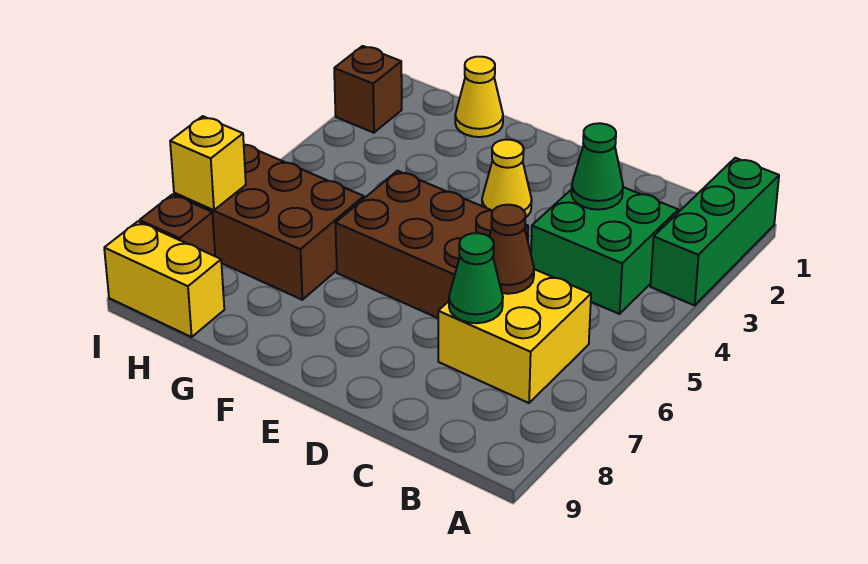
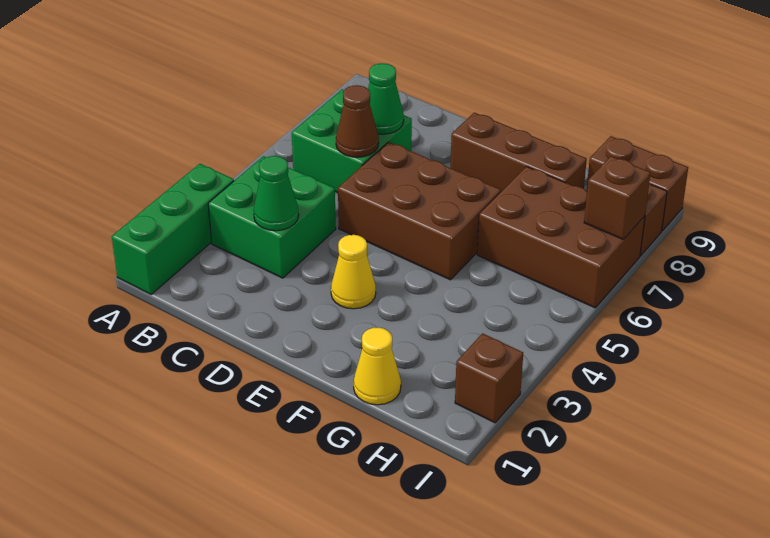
yellow 2x2 brick [438,269,591,403] -> green 2x2 brick [292,90,412,193]
none -> brown 1x3 brick [450,112,587,192]
yellow 1x2 brick [104,222,224,337] -> brown 1x2 brick [587,136,688,231]
yellow 1x1 brick [170,116,246,210] -> brown 1x1 brick [584,156,651,240]

